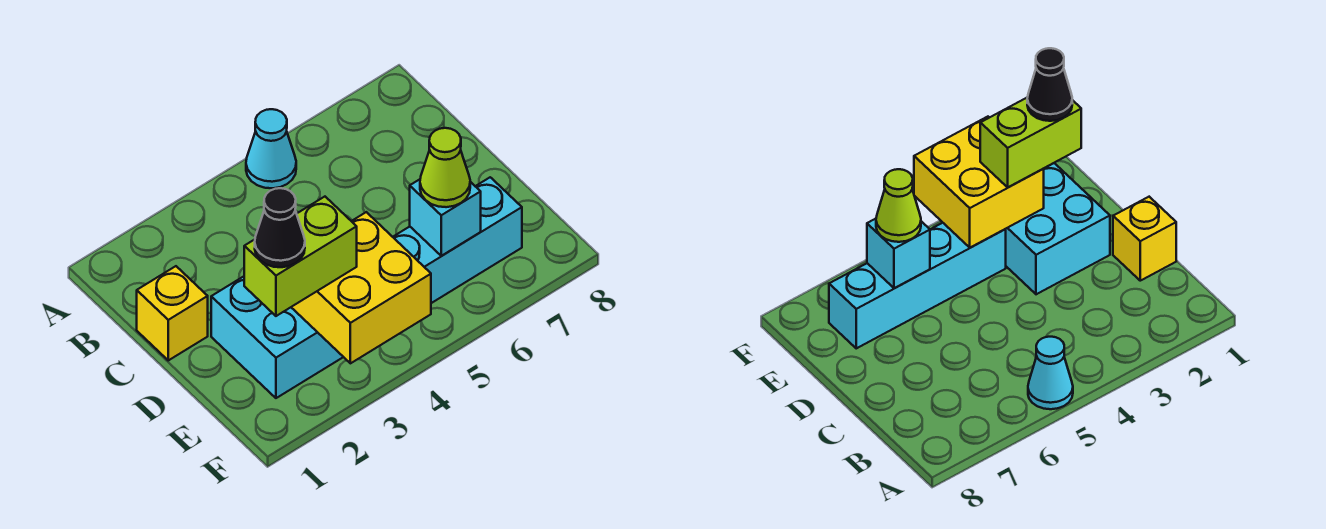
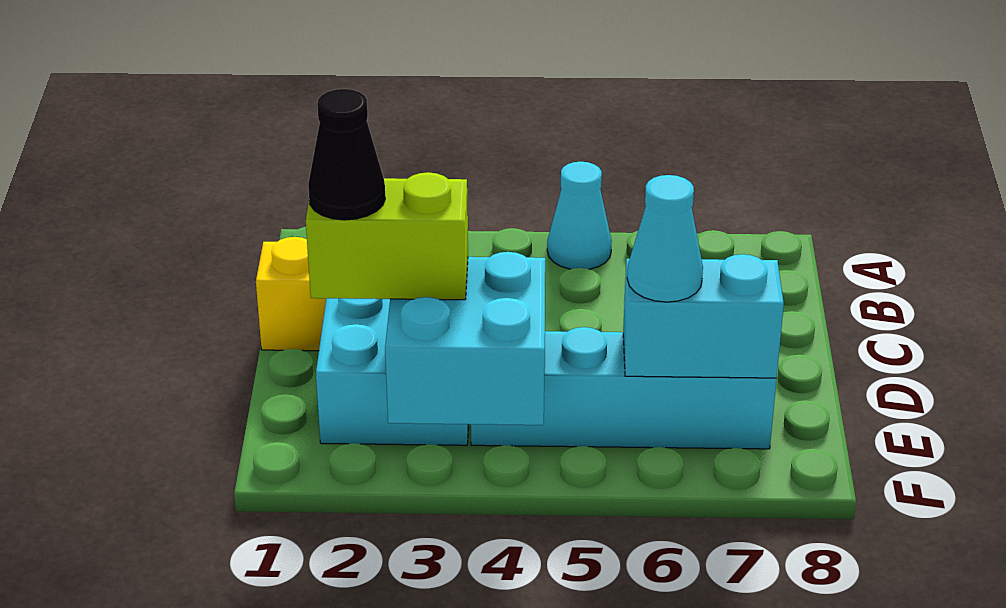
yellow 2x2 brick [291,212,431,363] -> cyan 2x2 brick [385,252,545,425]
cyan 1x1 brick [410,179,481,256] -> cyan 1x2 brick [623,254,784,378]
lime 1x1 cone [420,128,470,207] -> cyan 1x1 cone [627,175,703,302]

